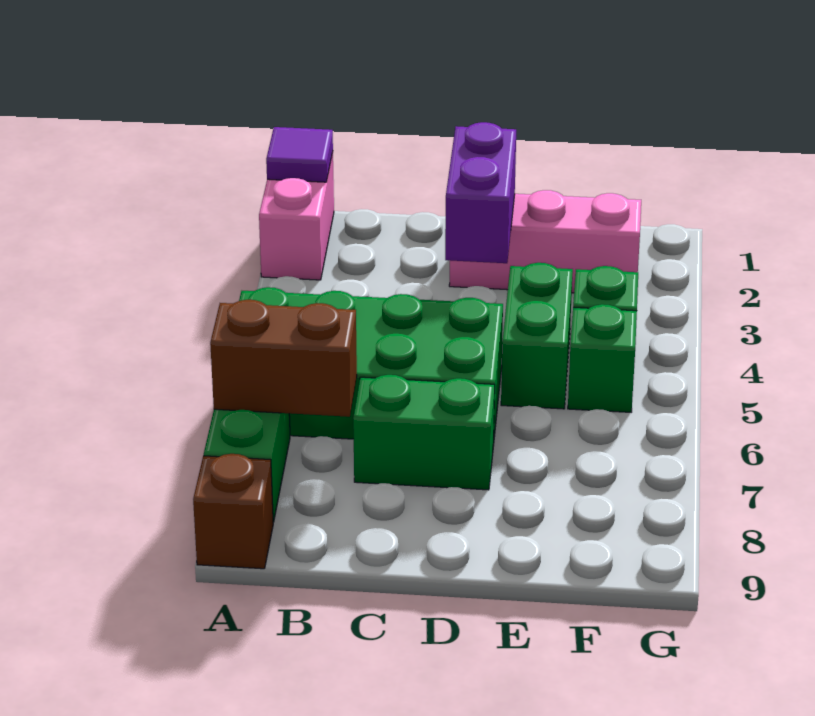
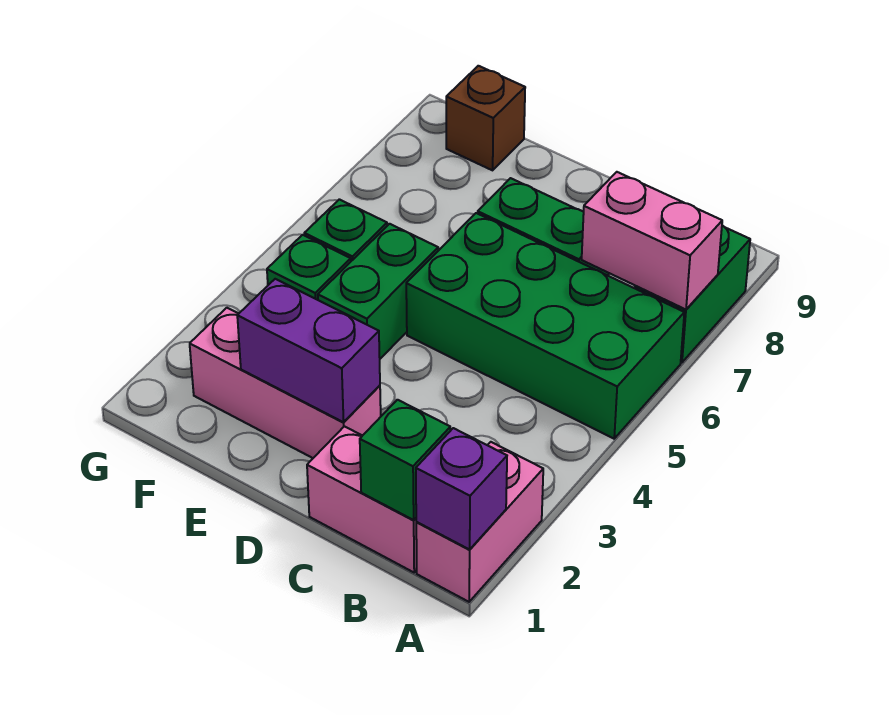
purple 1x1 tile [266,127,333,182] -> purple 1x1 brick [416,428,507,549]
brown 1x2 brick [210,299,357,417] -> pink 1x2 brick [582,172,722,309]
brown 1x1 brick [193,454,273,569] -> brown 1x1 brick moved to [446,66,525,170]
none -> pink 1x2 brick [307,426,417,572]
none -> green 1x1 brick [360,400,450,520]
purple 1x2 brick [445,122,516,263] -> purple 1x2 brick turned to [237,279,380,422]

